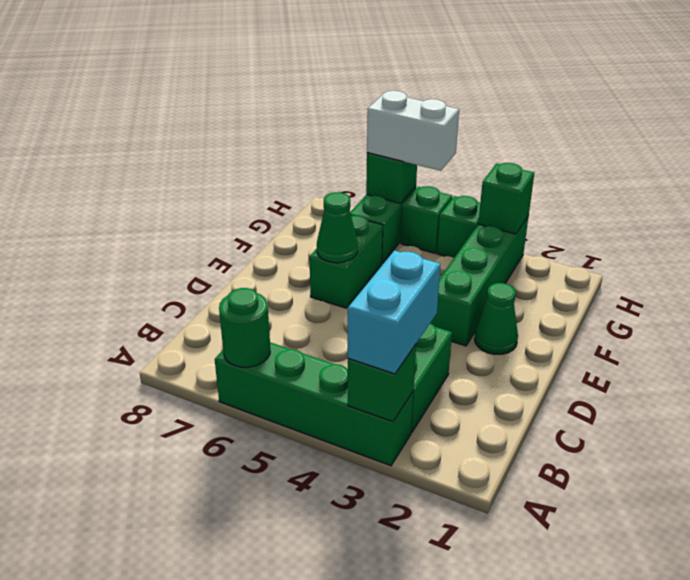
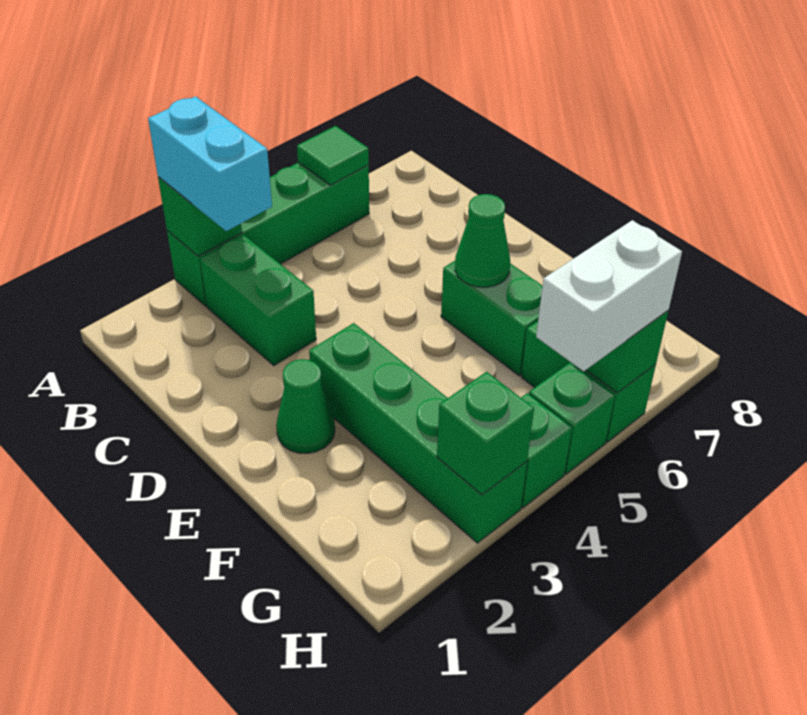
green 1x1 round brick [219,288,270,367] -> green 1x1 tile [297,126,369,185]

